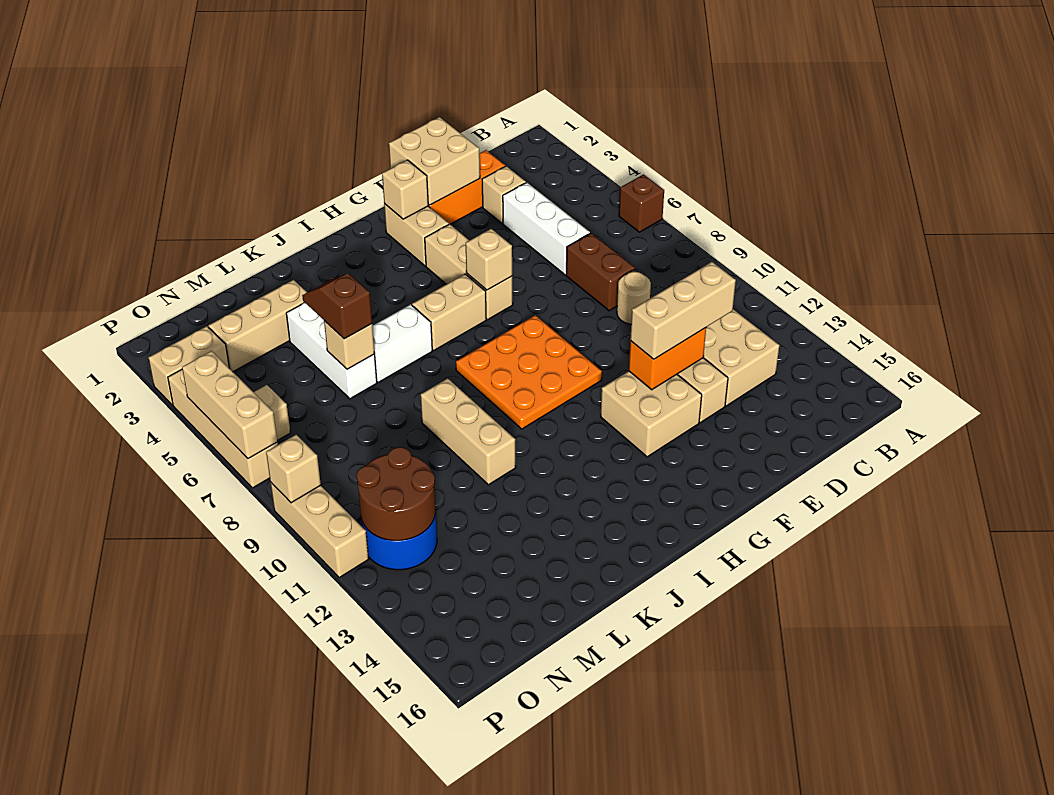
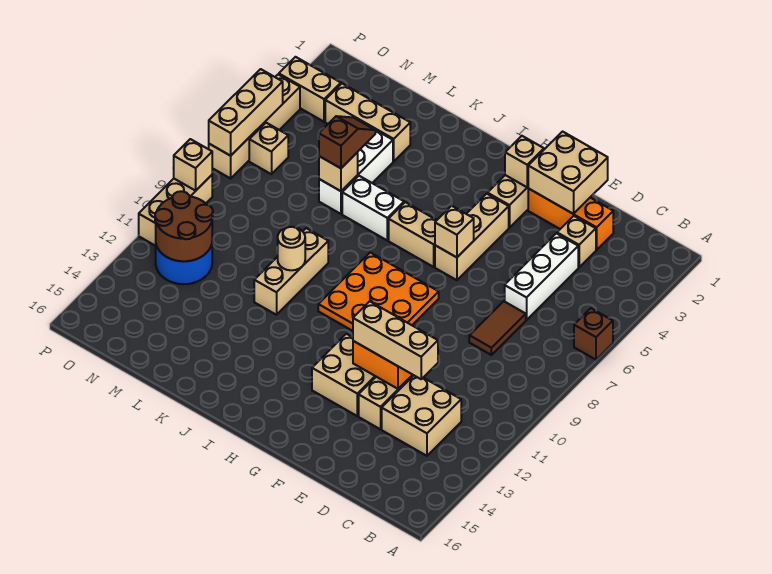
brown 1x2 brick [566,233,635,311] -> brown 1x2 tile [469,301,526,355]
tan 1x1 round brick [617,272,651,324] -> tan 1x1 round brick moved to [278,227,305,270]

